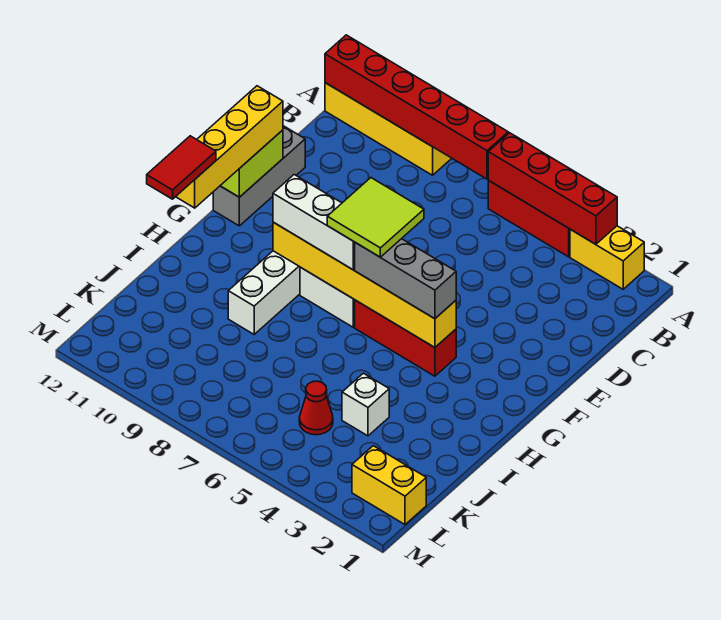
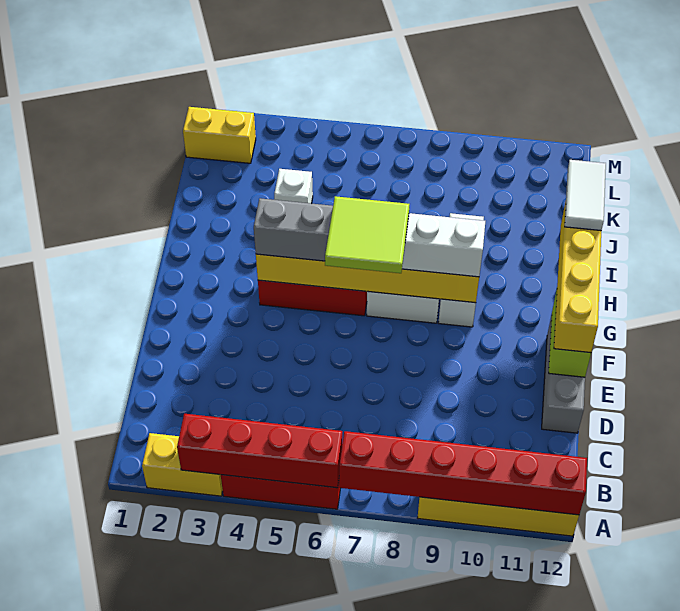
red 1x2 tile [147,136,216,199] -> white 1x2 tile [565,160,606,231]
red 1x1 cone [299,381,333,435] -> none

